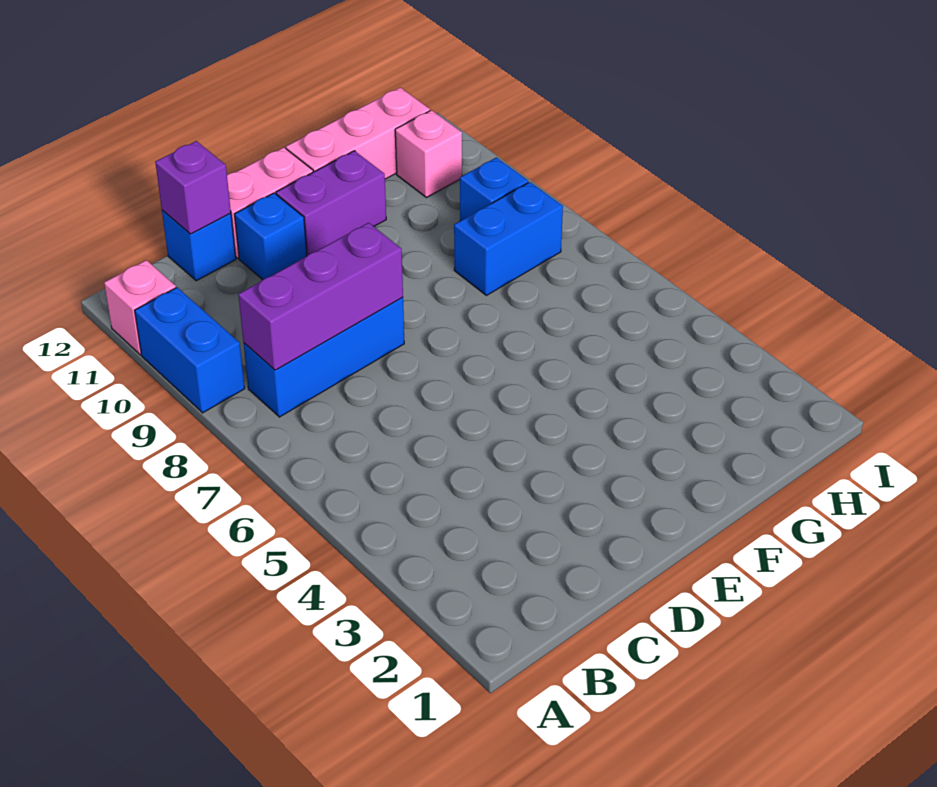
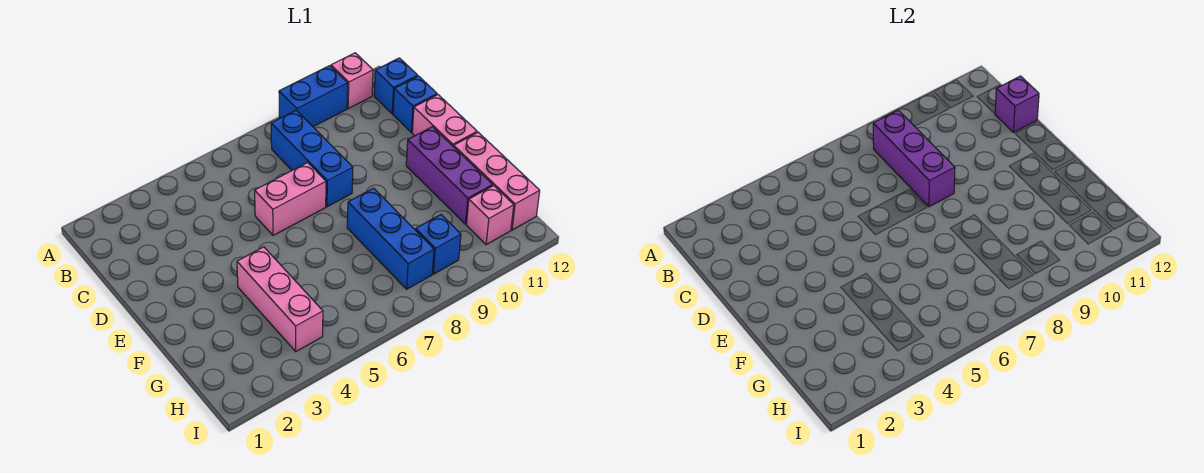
none -> pink 1x2 brick [255,163,326,235]
blue 1x1 brick [235,193,307,280] -> blue 1x1 brick moved to [374,58,418,114]
purple 1x2 brick [276,151,386,255] -> purple 1x3 brick [406,127,493,224]
none -> pink 1x3 brick [237,247,323,351]
blue 1x2 brick [454,182,563,295] -> blue 1x3 brick [347,188,434,289]

